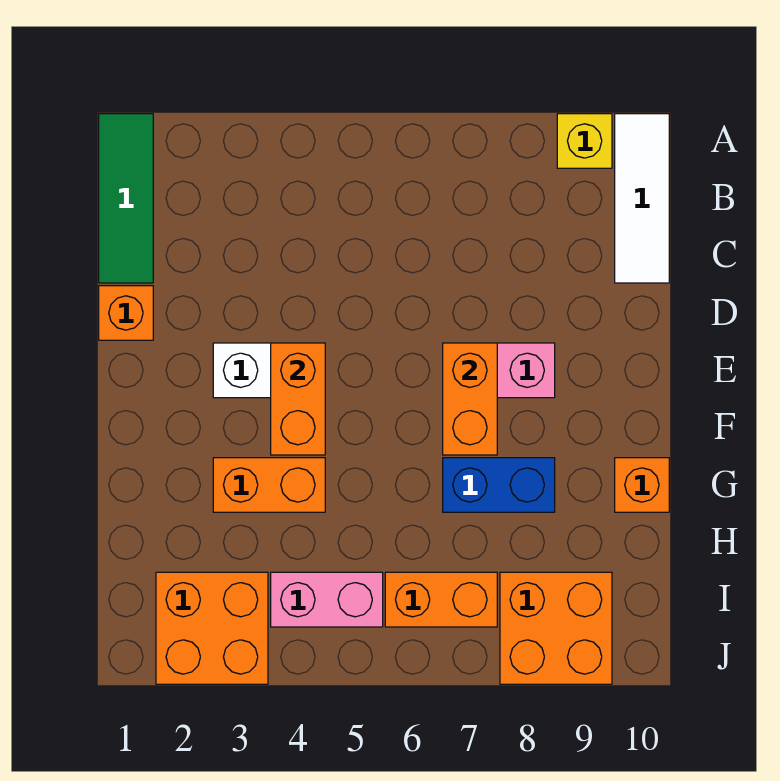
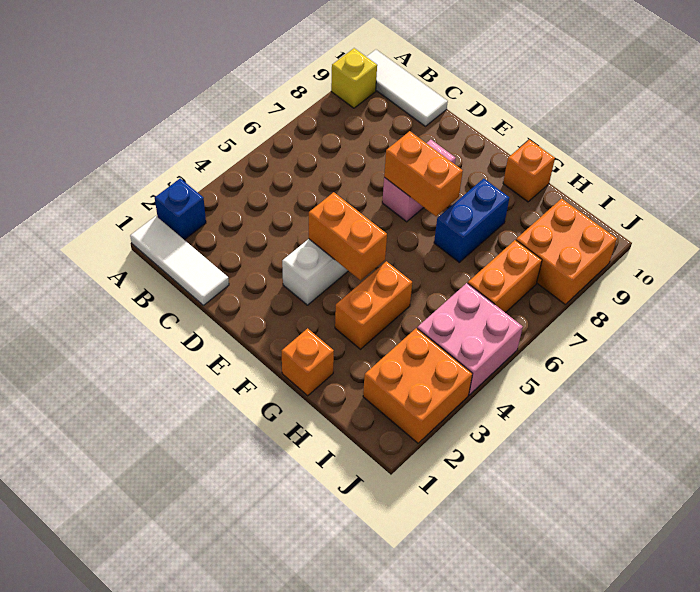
green 1x3 tile [99,114,153,283] -> white 1x3 tile [130,216,229,305]
none -> blue 1x1 brick [155,178,206,240]
orange 1x1 brick [99,286,153,340] -> orange 1x1 brick moved to [282,328,334,396]
pink 1x2 brick [271,572,383,627] -> pink 2x2 brick [417,283,523,395]

